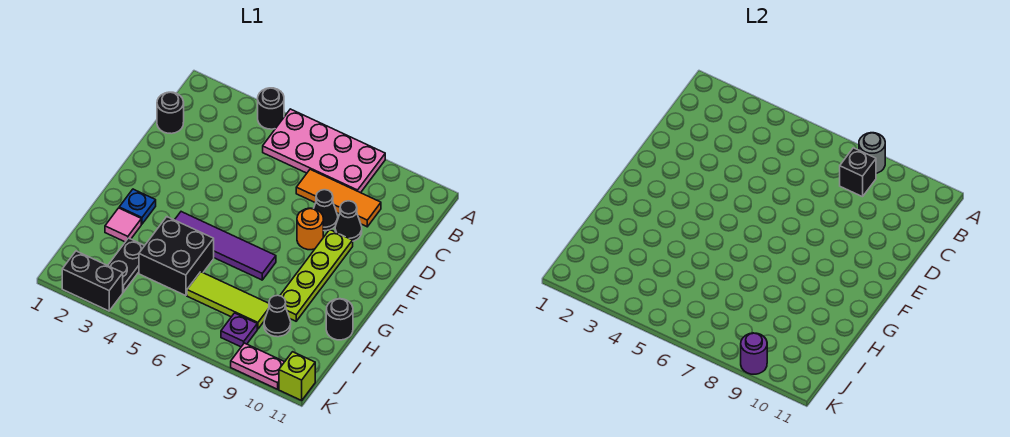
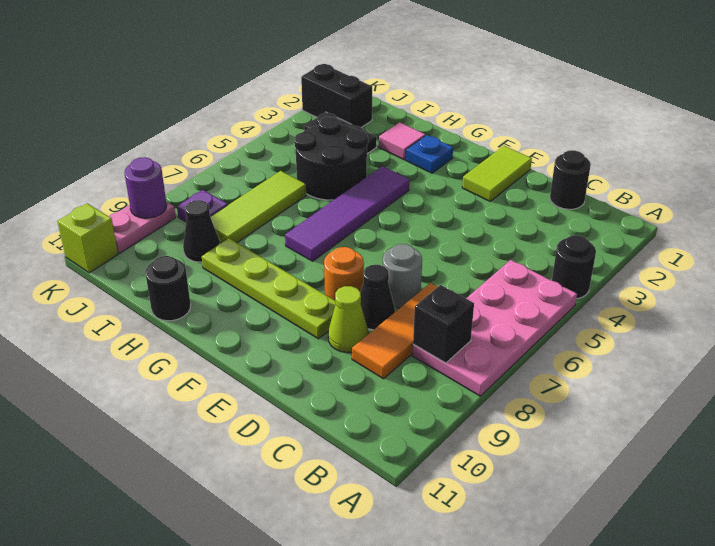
grey 1x1 round brick [859,133,885,173] -> grey 1x1 round brick moved to [383,244,422,308]
black 1x1 cone [335,201,362,241] -> lime 1x1 cone [328,286,368,353]
none -> lime 1x2 tile [462,146,532,201]
black 2x2 brick [139,217,214,296] -> black 2x2 round brick [294,117,368,200]
black 1x2 brick [62,251,123,311] -> black 1x2 brick turned to [301,64,372,127]

